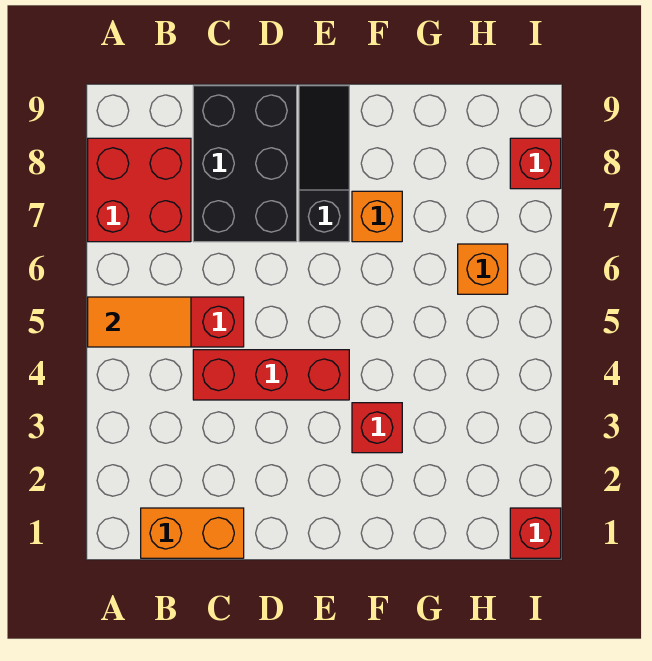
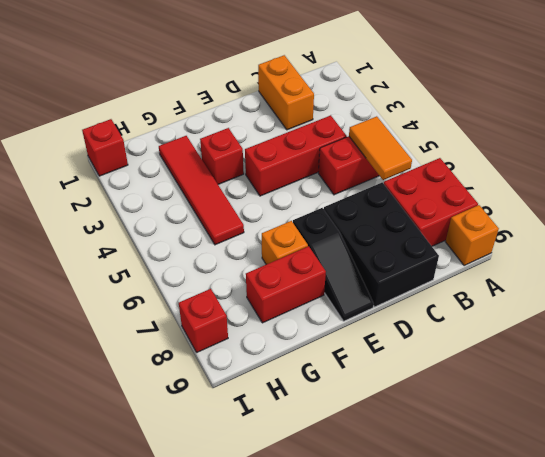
orange 1x2 tile [88,297,191,347] -> orange 1x2 tile turned to [349,116,412,180]
orange 1x2 brick [141,508,244,558] -> orange 1x2 brick turned to [258,55,314,130]
none -> red 1x2 brick [246,246,326,323]
none -> red 1x4 tile [159,136,244,245]
orange 1x1 brick [458,244,508,294] -> orange 1x1 brick moved to [446,205,499,266]

